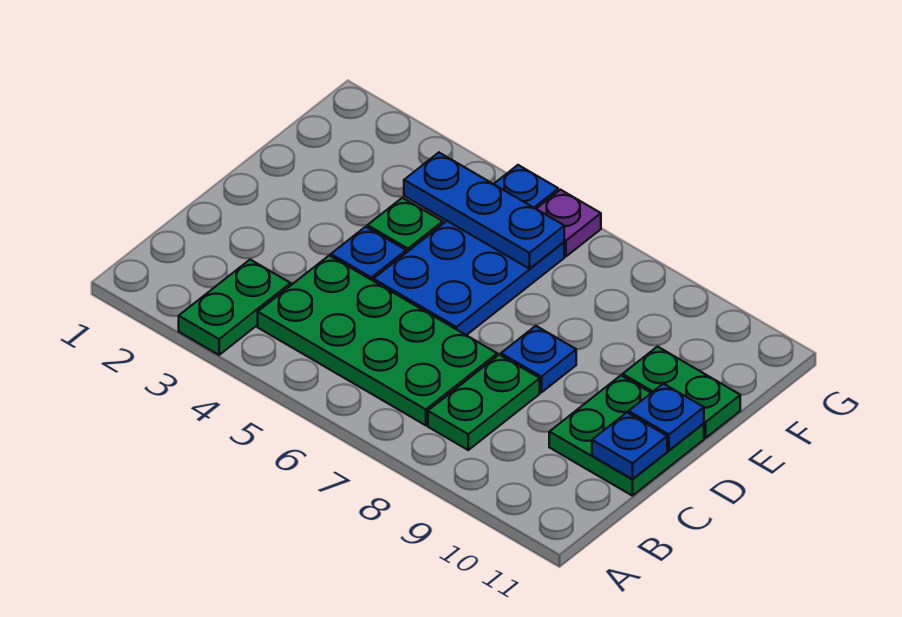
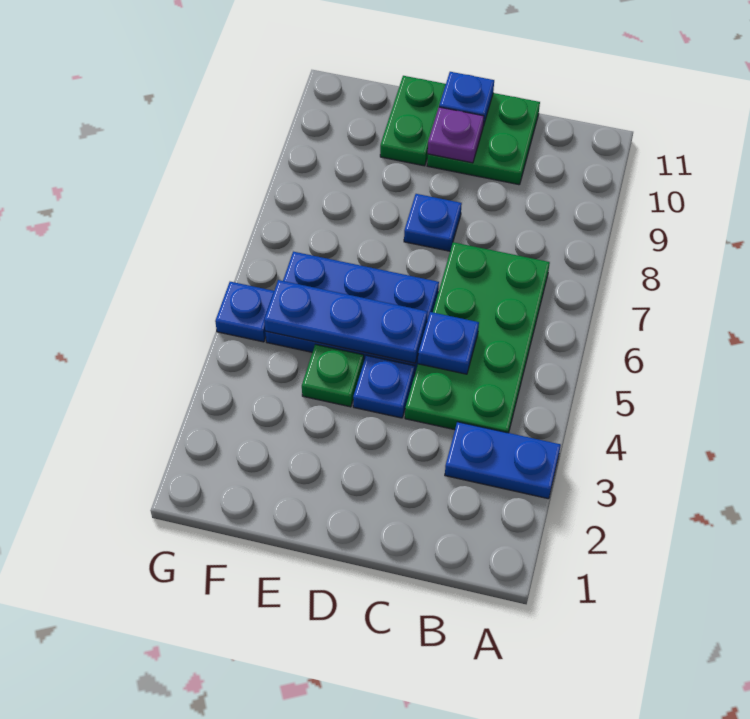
green 1x2 plate [179,260,291,355] -> blue 1x2 plate [445,422,561,499]
green 1x2 plate [428,355,540,450] -> none
blue 1x1 plate [592,413,667,479] -> blue 1x1 plate moved to [418,312,479,374]
blue 1x3 plate [404,153,564,269] -> blue 1x3 plate turned to [264,280,428,363]
purple 1x1 plate [536,190,601,256] -> purple 1x1 plate moved to [428,107,484,163]

